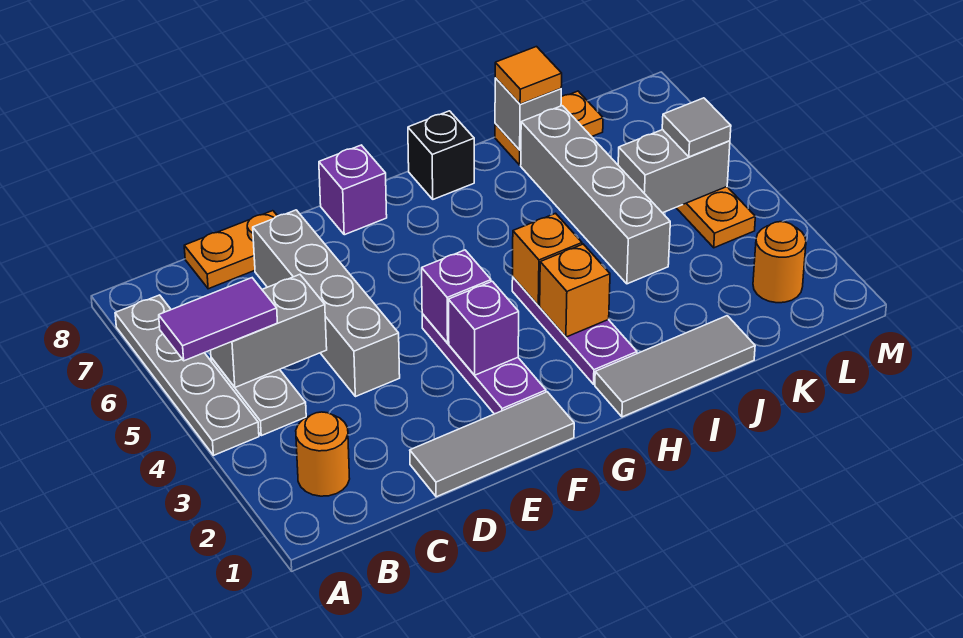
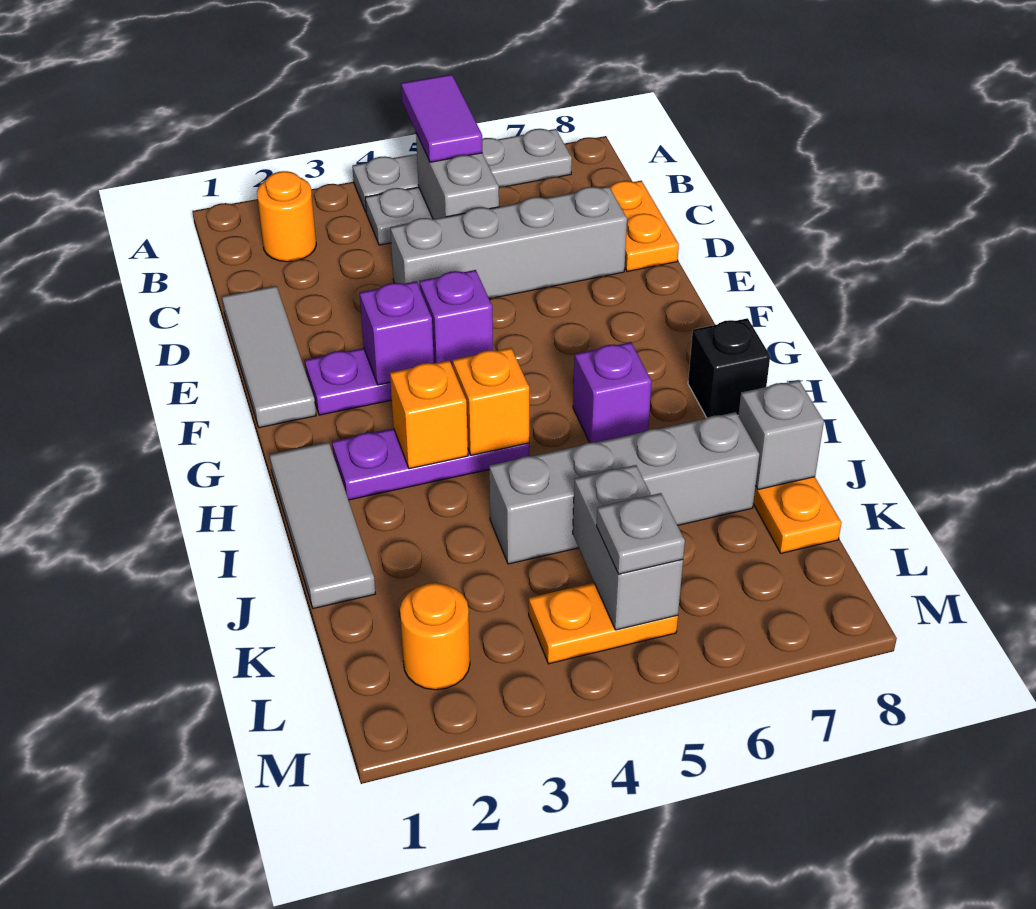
purple 1x1 brick [319,145,387,235] -> purple 1x1 brick moved to [573,342,651,443]
orange 1x1 tile [495,47,562,104] -> none
grey 1x1 tile [662,98,731,157] -> grey 1x1 plate [597,493,685,574]

